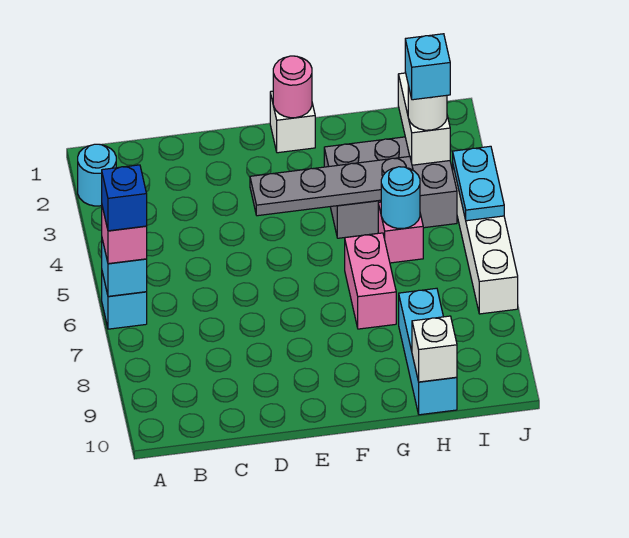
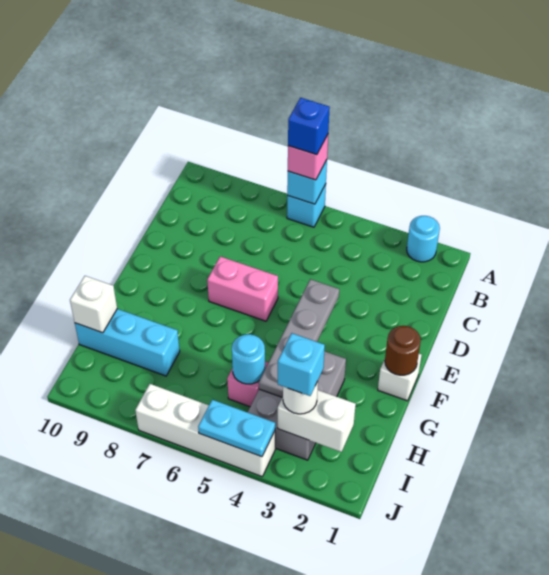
pink 1x1 round brick [273,56,312,118] -> brown 1x1 round brick [385,326,421,375]
pink 1x2 brick [345,233,396,329] -> pink 1x2 brick moved to [207,256,278,321]

